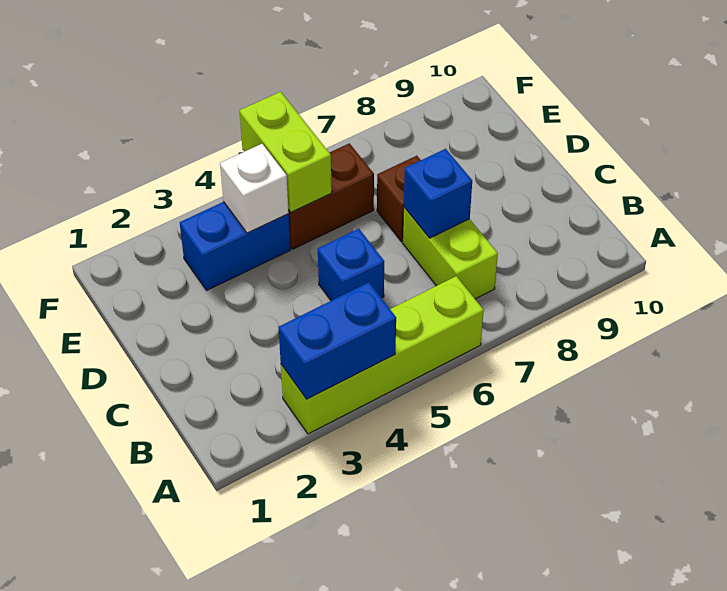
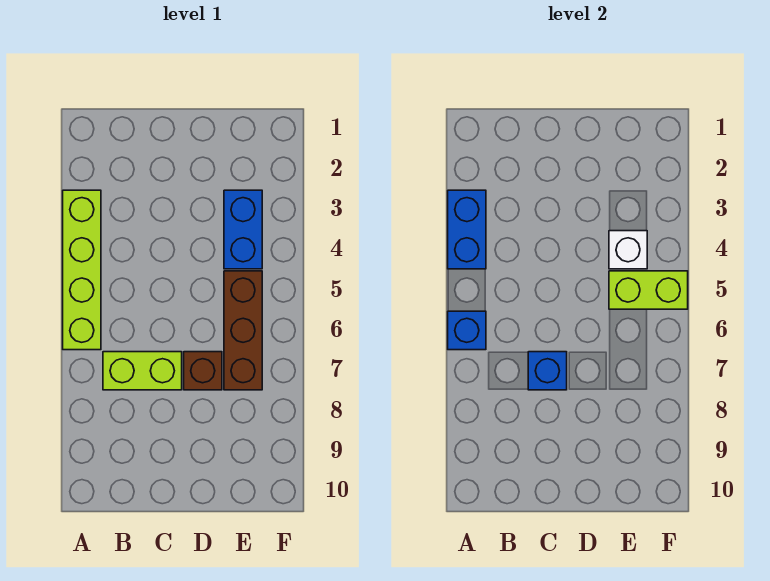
blue 1x1 brick [318,229,384,301] -> blue 1x1 brick moved to [448,311,486,350]
brown 1x2 brick [288,143,374,249] -> brown 1x3 brick [224,271,262,390]

